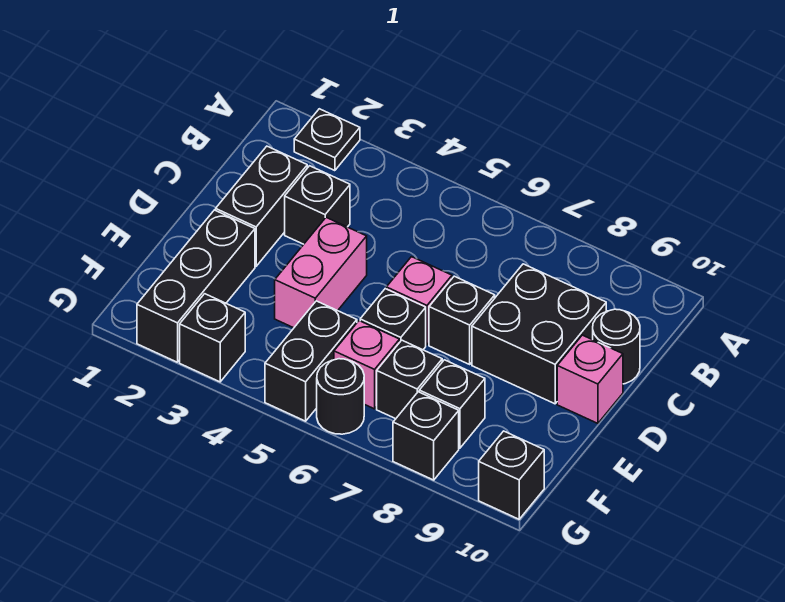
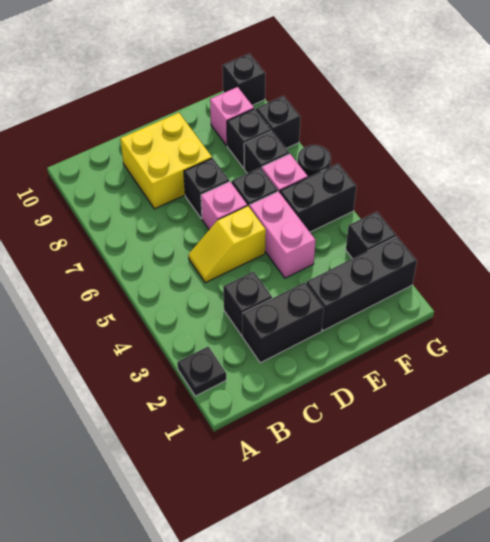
none -> yellow 1x2 slope [188,206,266,283]
black 2x2 brick [472,264,606,404] -> yellow 2x2 brick [120,113,212,209]
black 1x1 round brick [593,309,640,384] -> none
pink 1x2 brick [275,218,367,328] -> pink 1x2 brick turned to [250,192,315,278]
pink 1x1 brick [557,335,623,423] -> pink 1x1 brick moved to [210,87,254,146]

